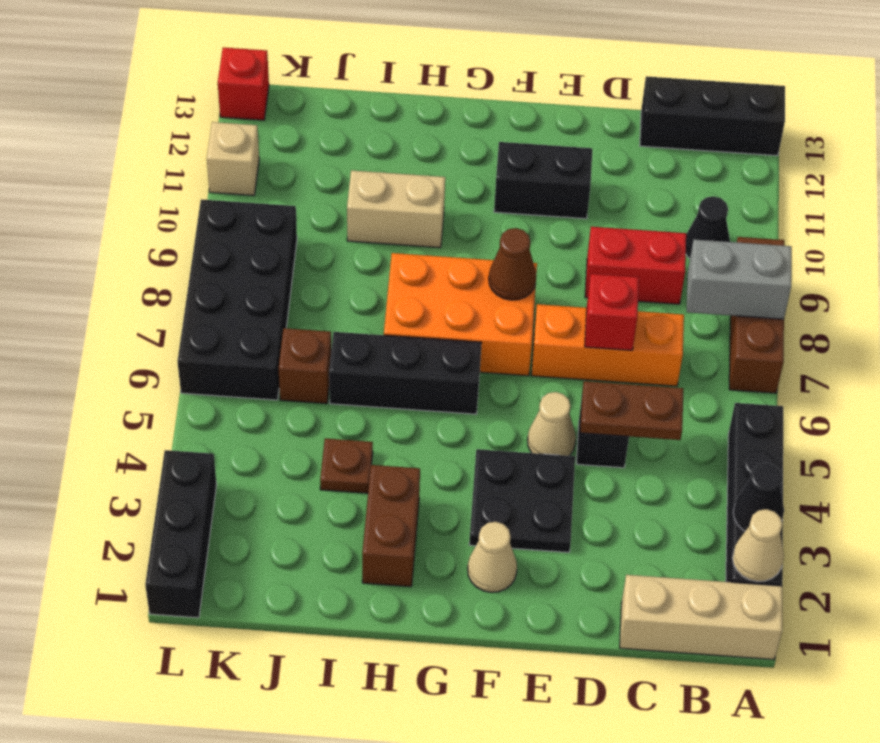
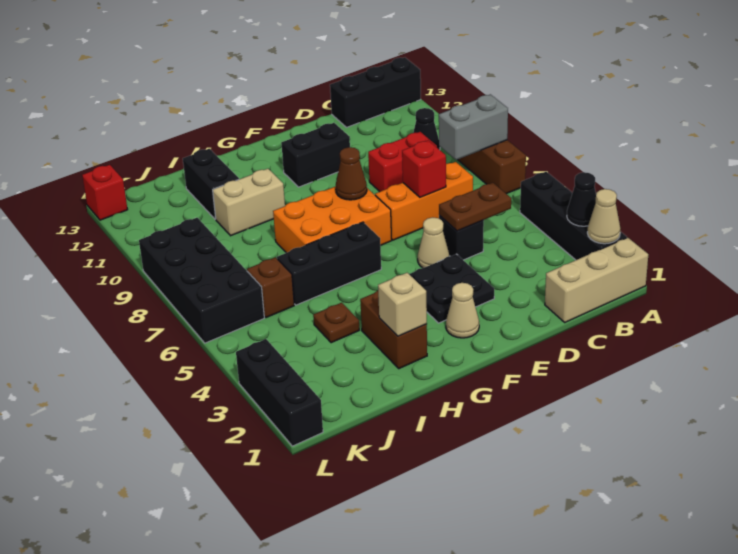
none -> black 1x2 brick [183,149,239,219]
tan 1x1 brick [207,122,259,196] -> tan 1x1 brick moved to [378,273,427,336]

